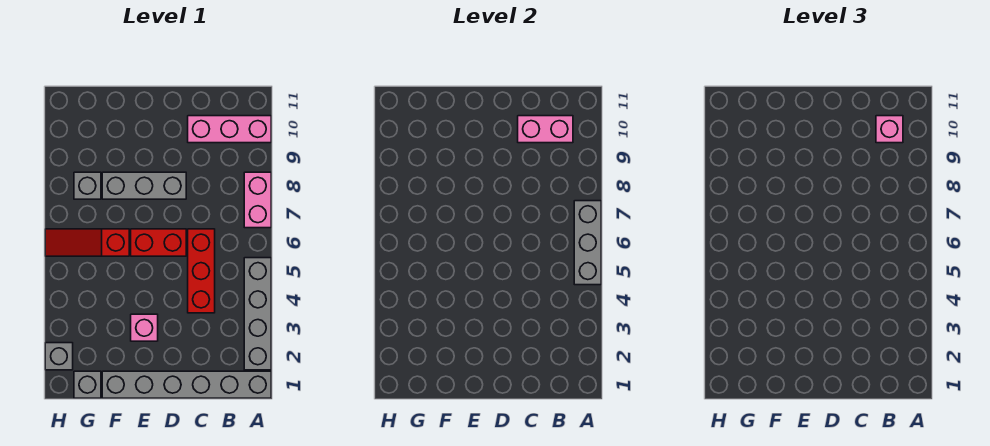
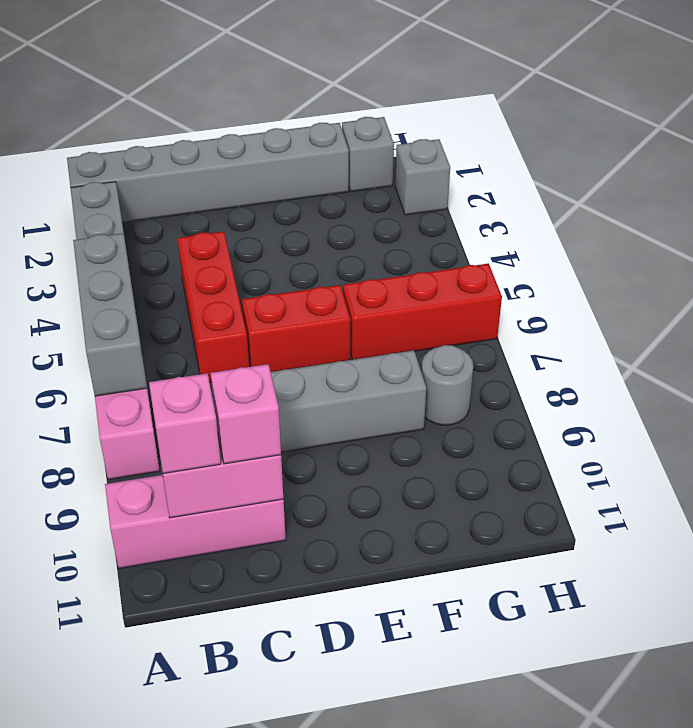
pink 1x1 brick [131,314,158,341] -> pink 1x1 brick moved to [211,364,281,464]
red 1x3 slope [45,229,129,256] -> red 1x3 brick [343,263,502,359]
grey 1x1 brick [74,172,101,199] -> grey 1x1 round brick [422,345,473,425]

